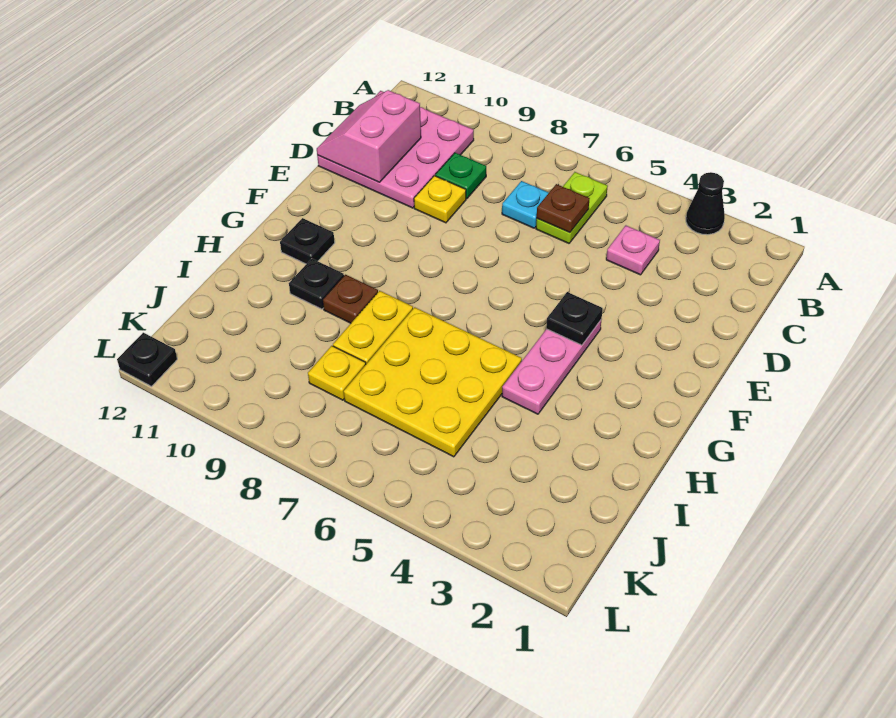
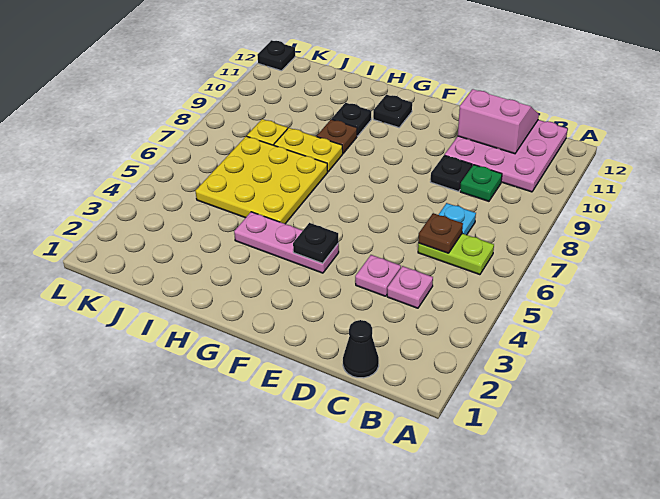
black 1x1 cone [686,172,725,235] -> black 1x1 cone moved to [343,320,379,378]
none -> pink 1x1 plate [355,255,401,296]
yellow 1x1 plate [414,176,466,223] -> black 1x1 plate [430,155,472,191]

